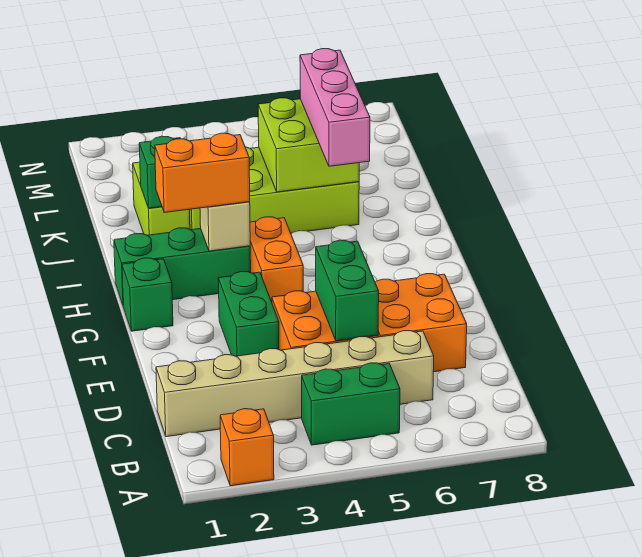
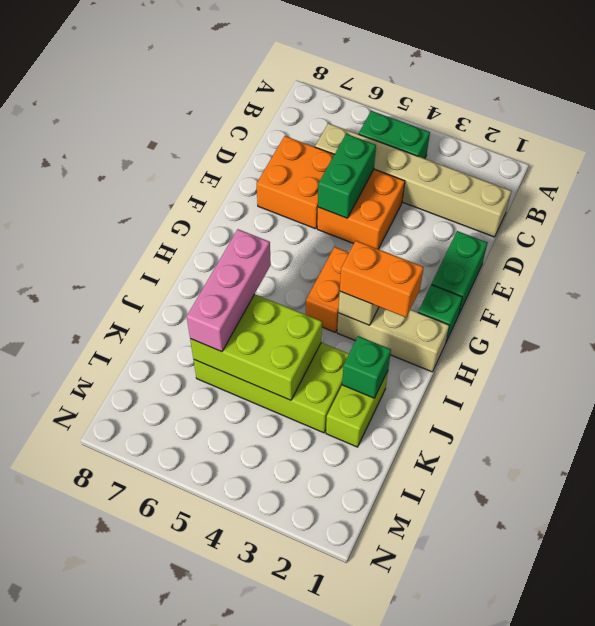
orange 1x1 brick [220,409,274,486] -> none
green 1x2 brick [218,272,279,356] -> green 1x2 brick moved to [432,231,487,316]
green 1x3 brick [114,228,251,304] -> tan 1x3 brick [337,307,449,372]
lime 2x2 brick [258,98,359,192] -> lime 2x3 brick [190,294,322,400]

